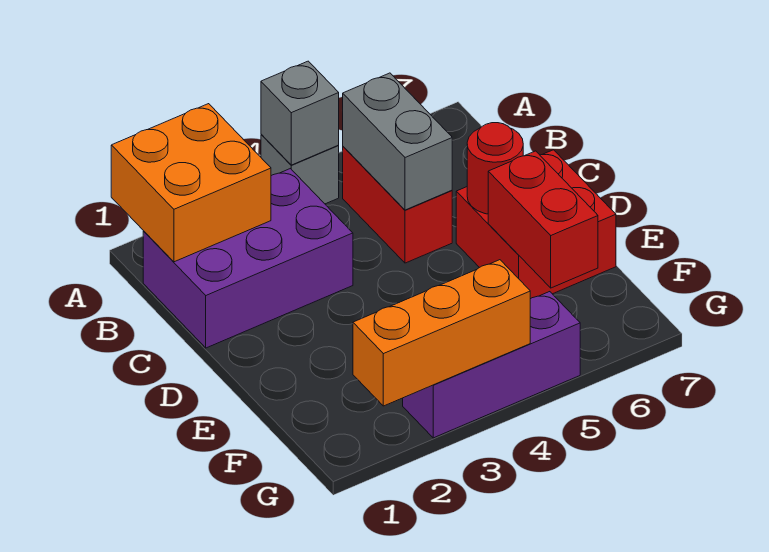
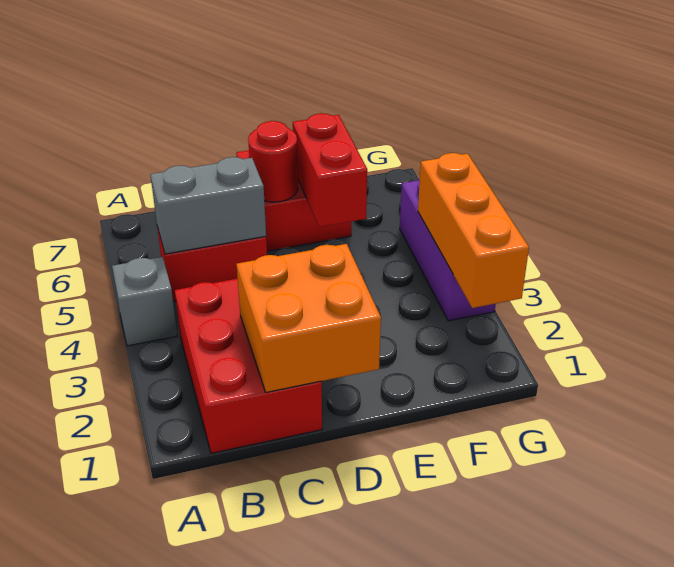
orange 2x2 brick [111,104,271,262] -> orange 2x2 brick moved to [236,244,381,392]
grey 1x1 brick [261,61,339,165] -> none
purple 2x3 brick [143,169,353,348] -> red 2x3 brick [175,279,322,453]
red 1x2 brick [488,151,598,288] -> red 1x2 brick turned to [293,113,367,227]

